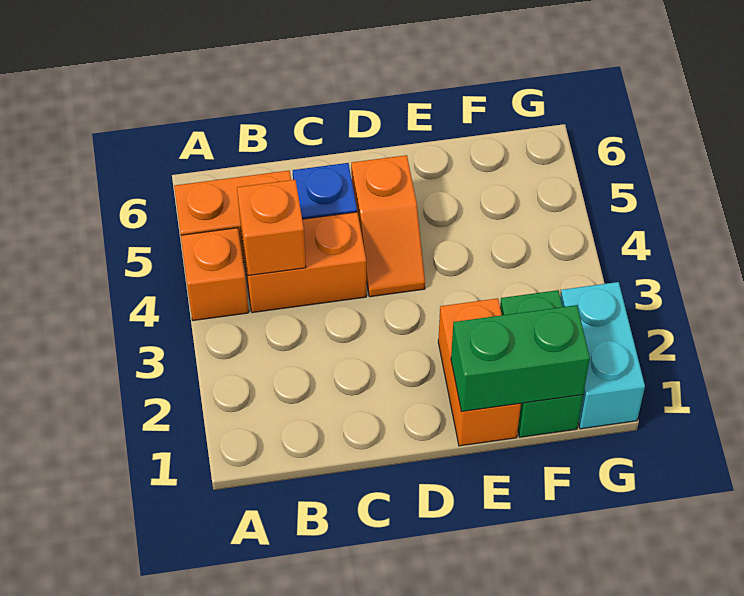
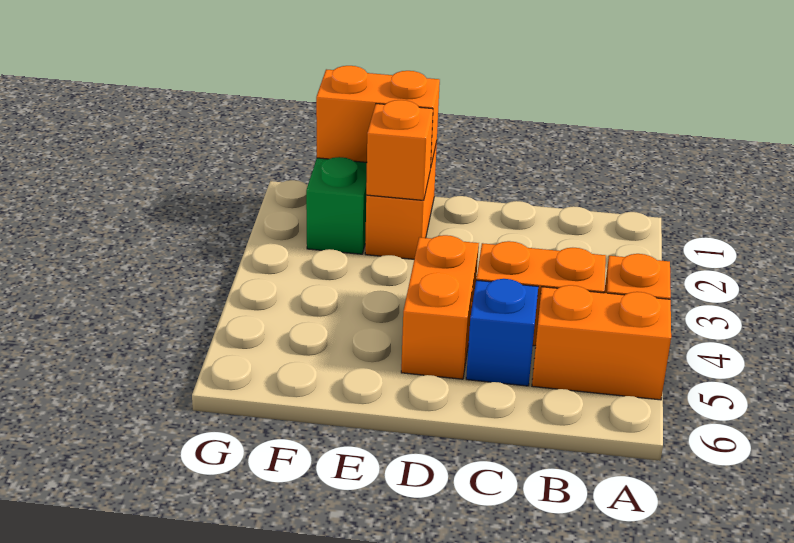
orange 1x1 brick [237,180,306,276] -> orange 1x1 brick moved to [366,100,433,200]
orange 1x2 slope [351,155,425,297] -> orange 1x2 brick [401,235,479,379]
green 1x2 brick [451,305,590,411] -> orange 1x2 brick [316,66,440,168]
cyan 1x2 brick [560,282,645,429] -> none

